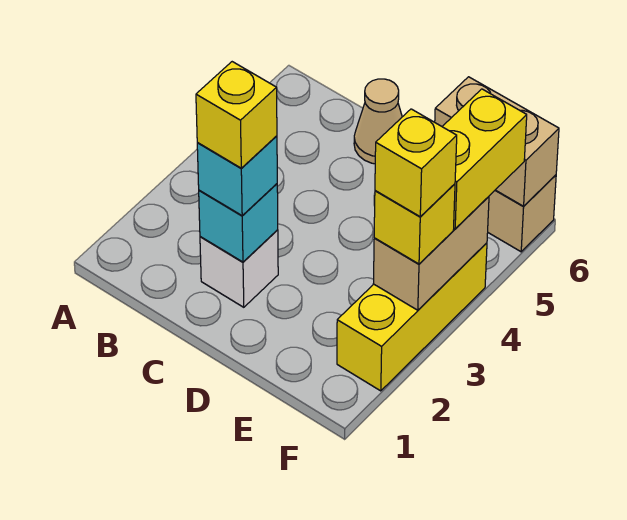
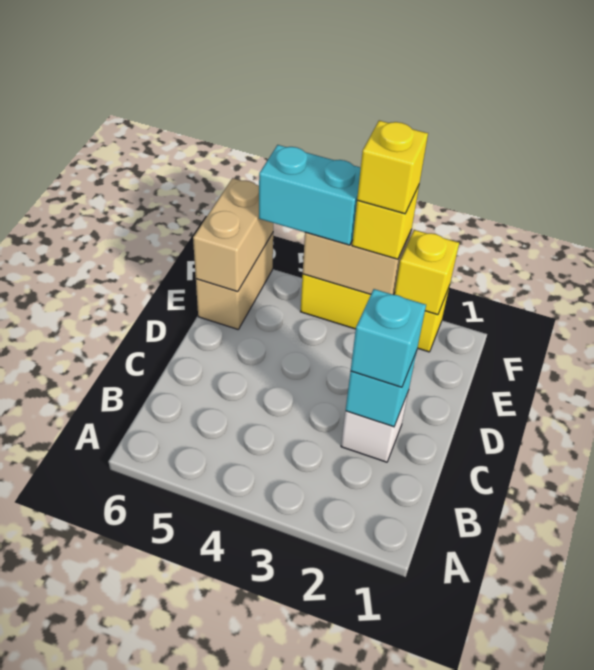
yellow 1x1 brick [196,62,277,168] -> yellow 1x1 brick moved to [395,230,459,315]
tan 1x1 cone [354,79,402,164] -> none
yellow 1x2 brick [442,89,527,229] -> cyan 1x2 brick [259,145,361,245]

